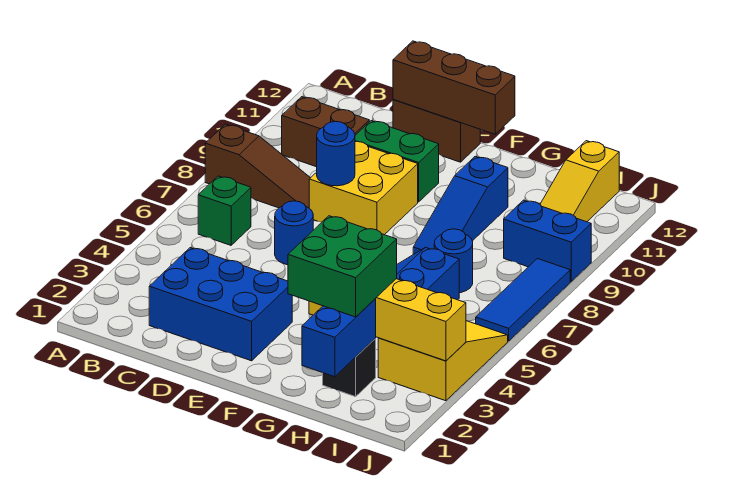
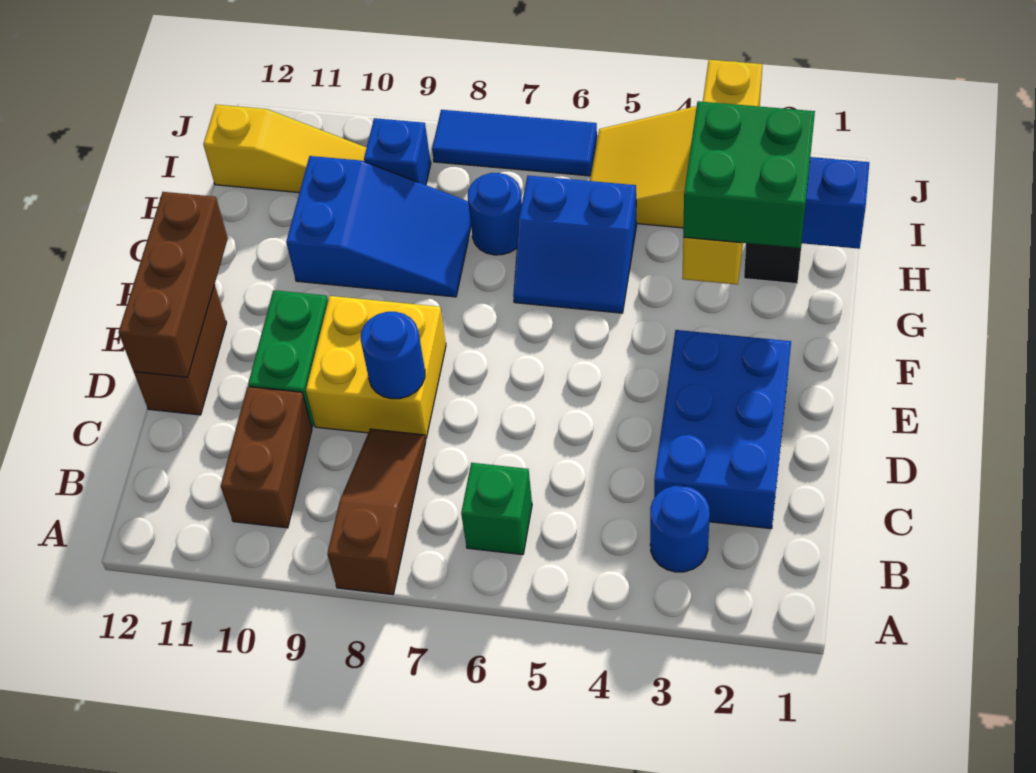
blue 1x1 round brick [275,201,313,265] -> blue 1x1 round brick moved to [650,486,710,572]
blue 1x3 slope [413,156,508,254] -> blue 2x3 slope [286,156,471,297]
blue 1x2 brick [504,200,591,281] -> blue 1x1 brick [364,118,431,185]

